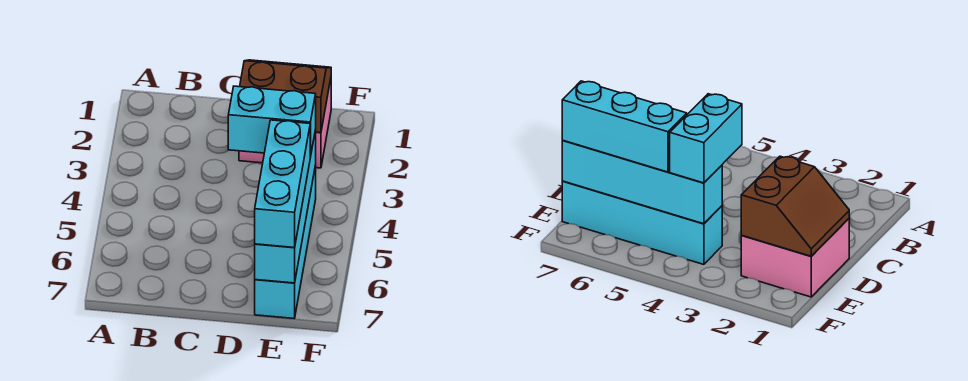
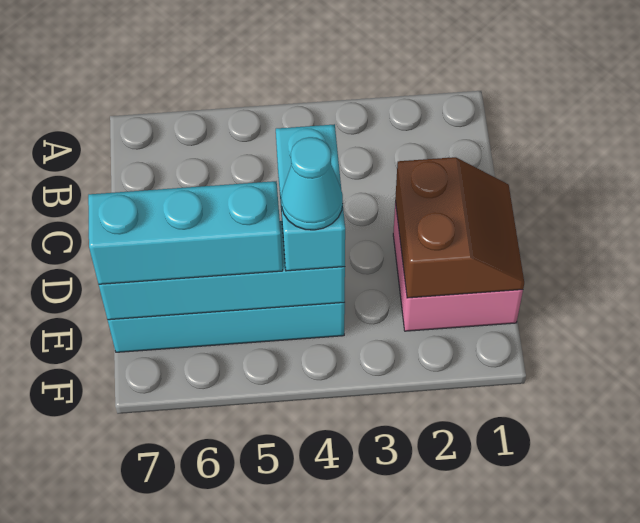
none -> cyan 1x1 cone [281,137,343,230]

